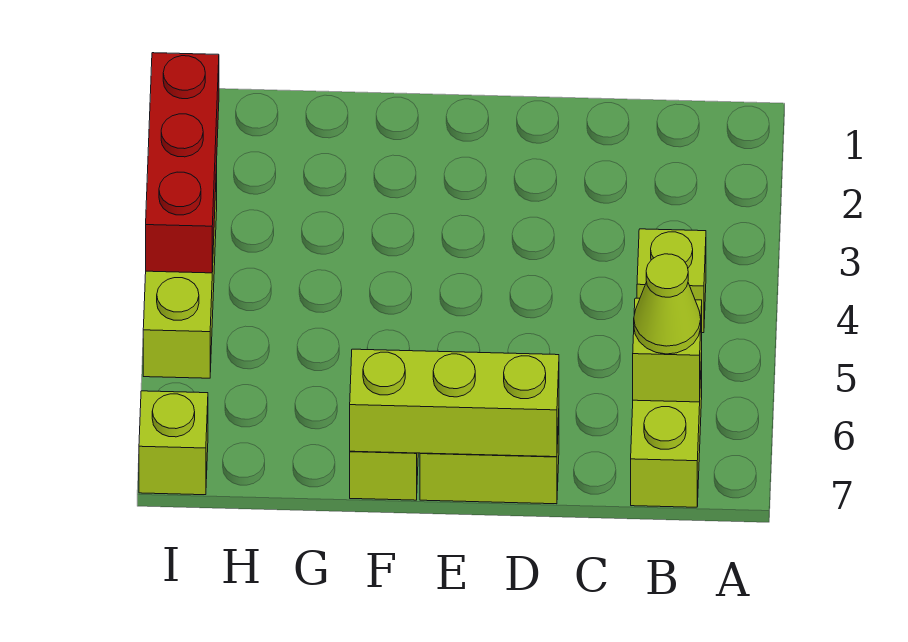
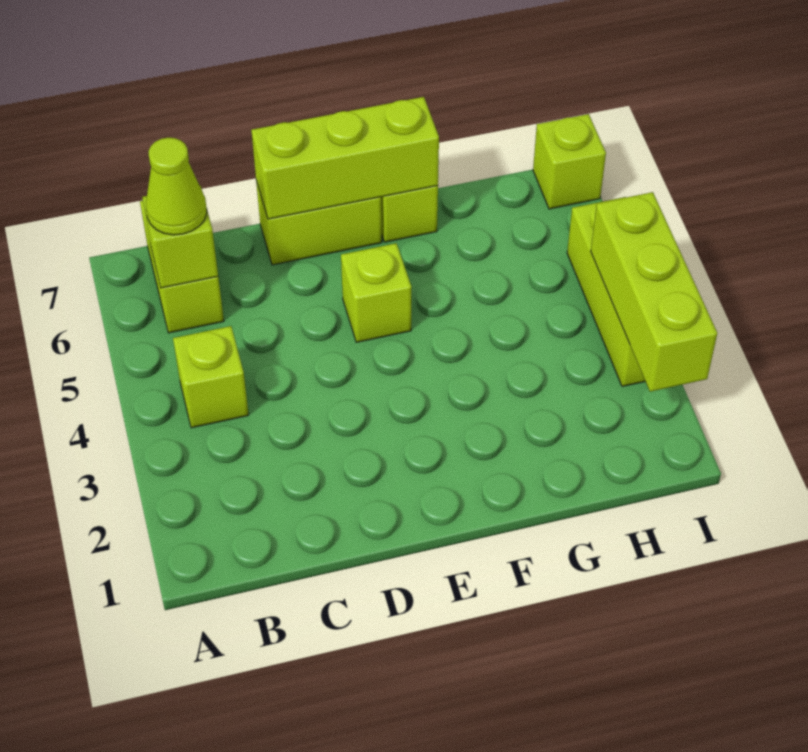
none -> lime 1x1 brick [341,243,412,342]
red 1x3 brick [146,53,219,273] -> lime 1x3 brick [591,192,717,392]

